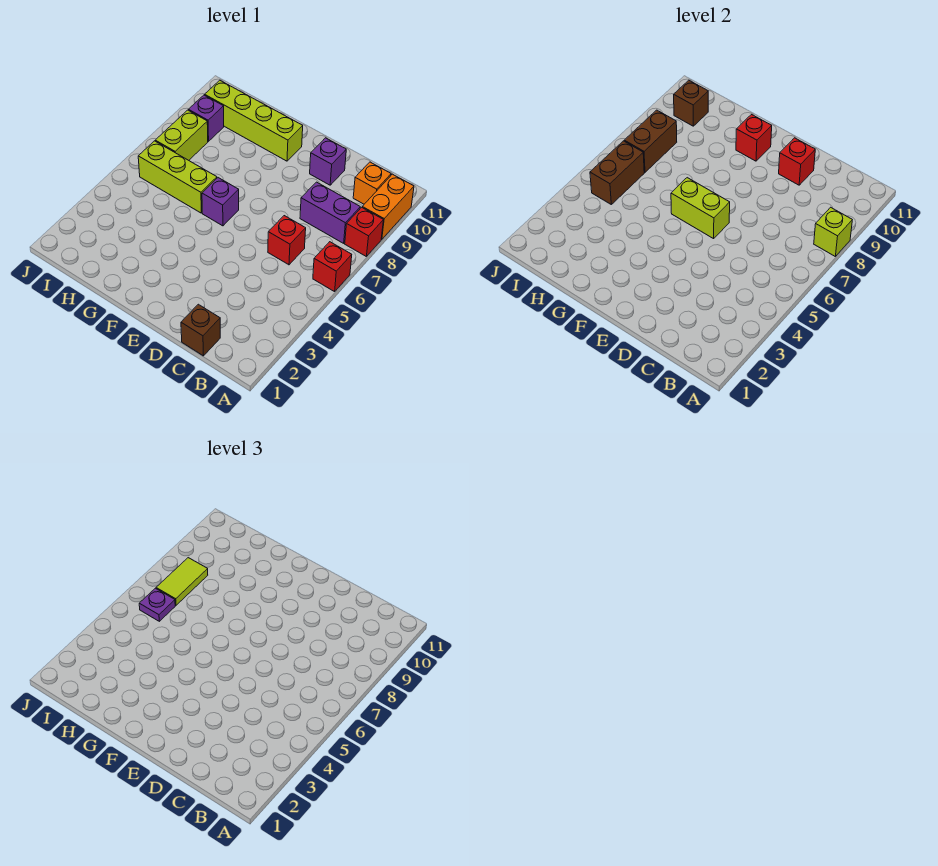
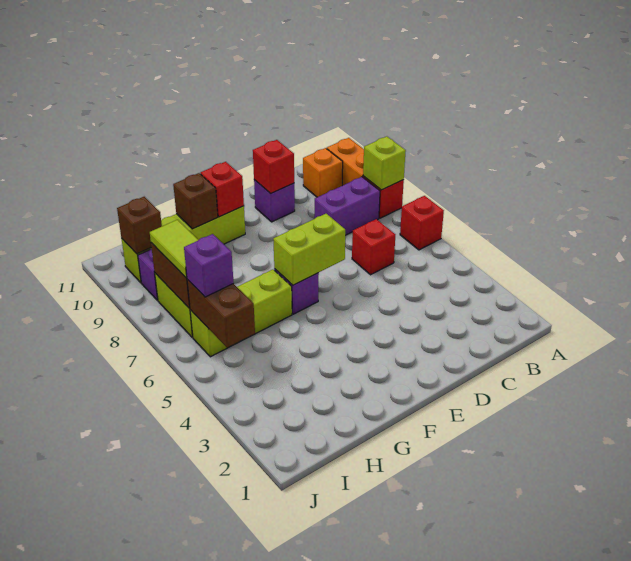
brown 1x1 brick [181,304,220,356] -> brown 1x1 brick moved to [173,173,218,229]
purple 1x1 plate [139,588,175,621] -> purple 1x1 brick [184,234,234,297]

